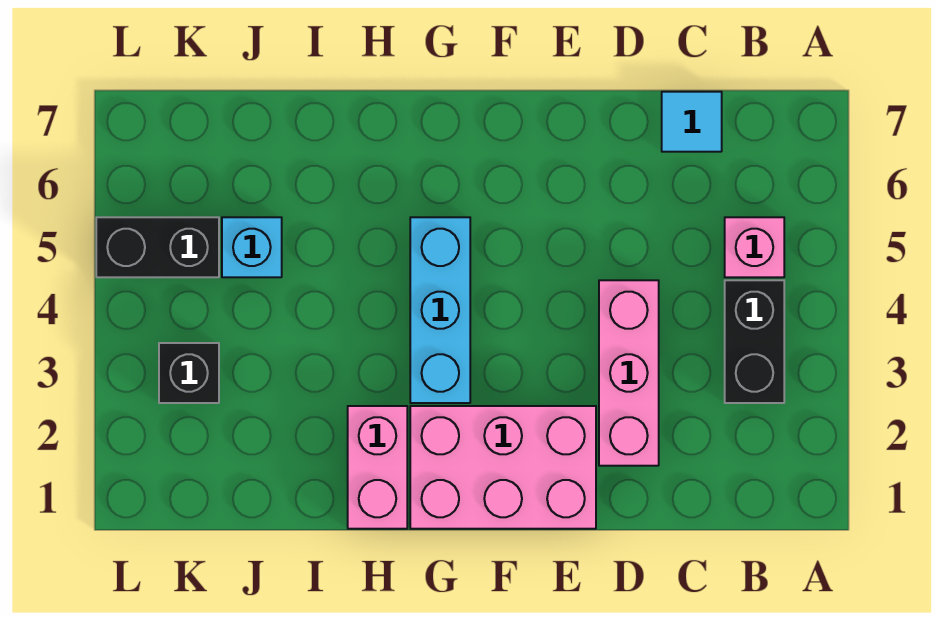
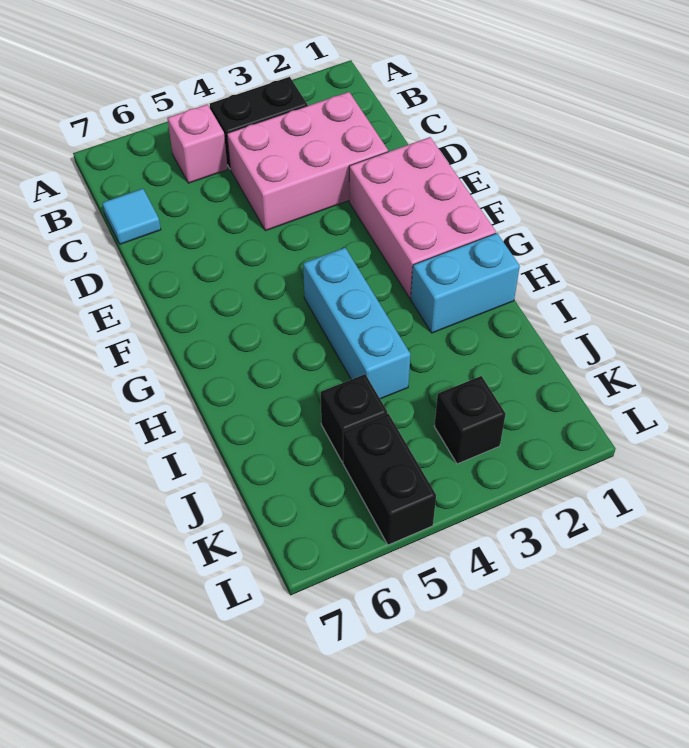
pink 1x3 brick [599,280,659,466] -> pink 2x3 brick [227,92,388,231]
cyan 1x3 brick [410,217,470,403] -> cyan 1x3 brick turned to [303,248,411,399]
pink 1x2 brick [348,406,407,529] -> cyan 1x2 brick [411,233,520,333]
cyan 1x1 brick [222,217,282,277] -> black 1x1 brick [321,374,387,462]

